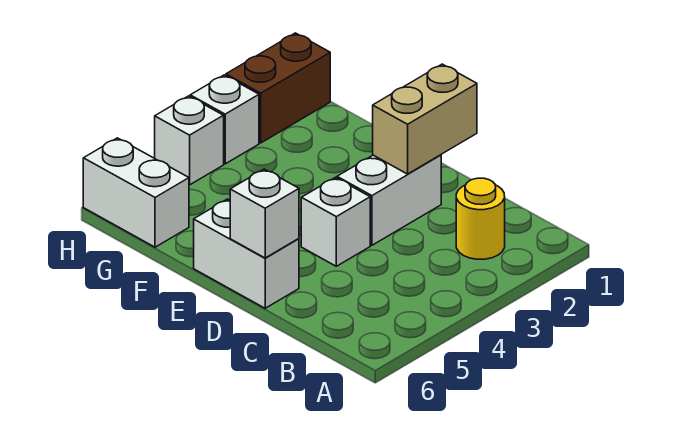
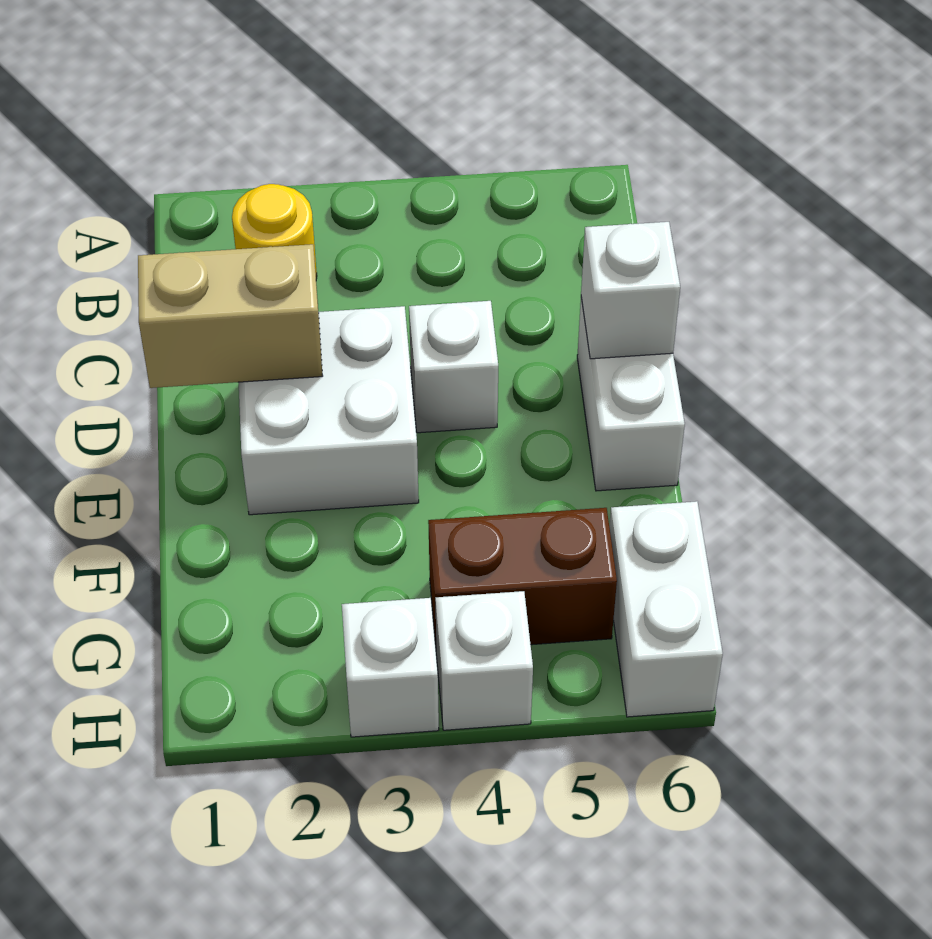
white 1x2 brick [337,155,441,245] -> white 2x2 brick [239,306,419,515]
brown 1x2 brick [226,33,330,143] -> brown 1x2 brick moved to [428,508,617,645]

